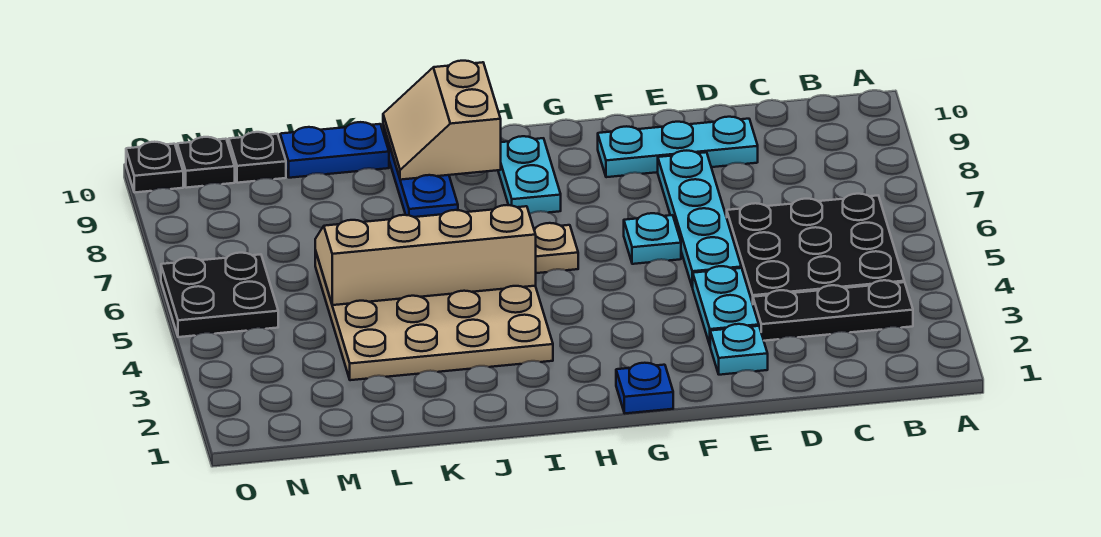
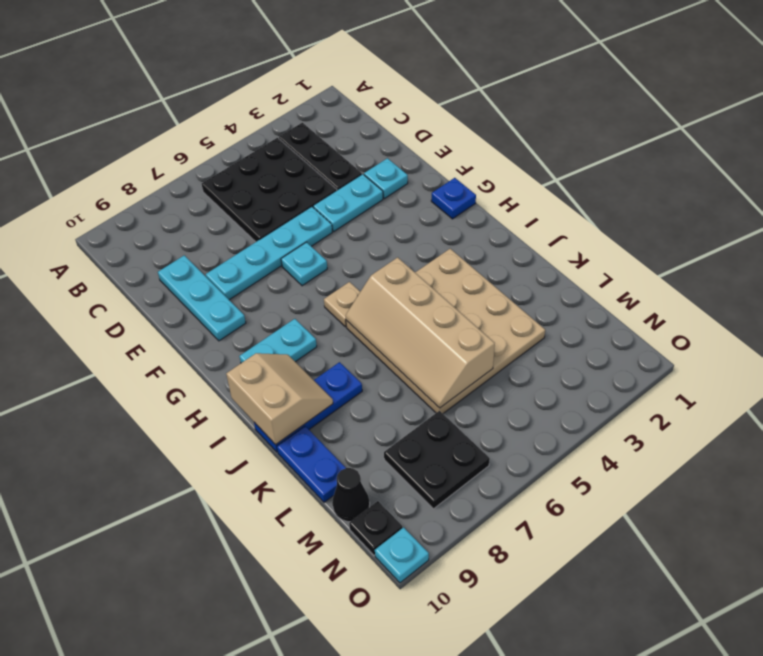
tan 2x2 slope [383,61,501,180] -> tan 2x2 slope turned to [226,353,333,445]
black 1x1 plate [229,132,286,183] -> black 1x1 cone [332,468,370,522]
black 2x2 plate [161,253,278,337] -> black 2x2 plate moved to [384,411,490,509]
black 1x1 plate [126,142,183,193] -> cyan 1x1 plate [375,527,429,583]

